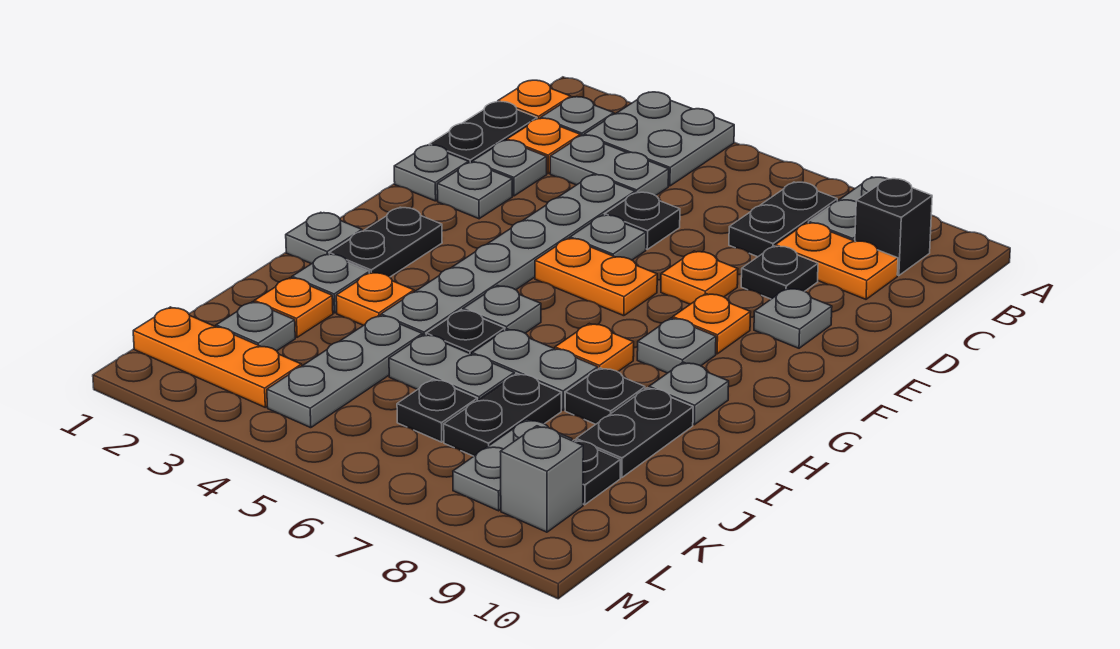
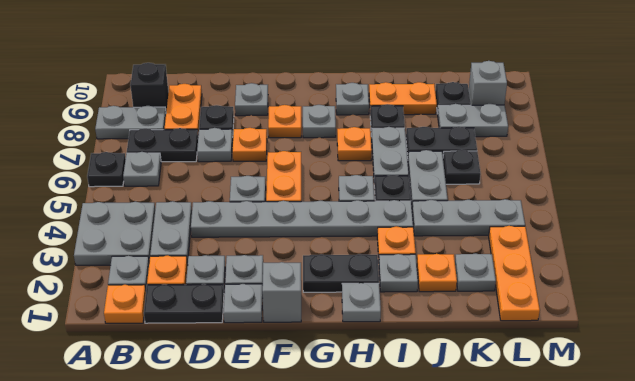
none -> grey 1x1 plate [123,152,161,186]
black 1x1 plate [605,192,680,249] -> black 1x1 plate moved to [87,152,126,187]
none -> grey 1x1 plate [197,128,233,162]
none -> grey 1x1 brick [262,262,301,322]
black 1x2 plate [576,388,693,478] -> orange 1x2 plate [369,82,437,115]

